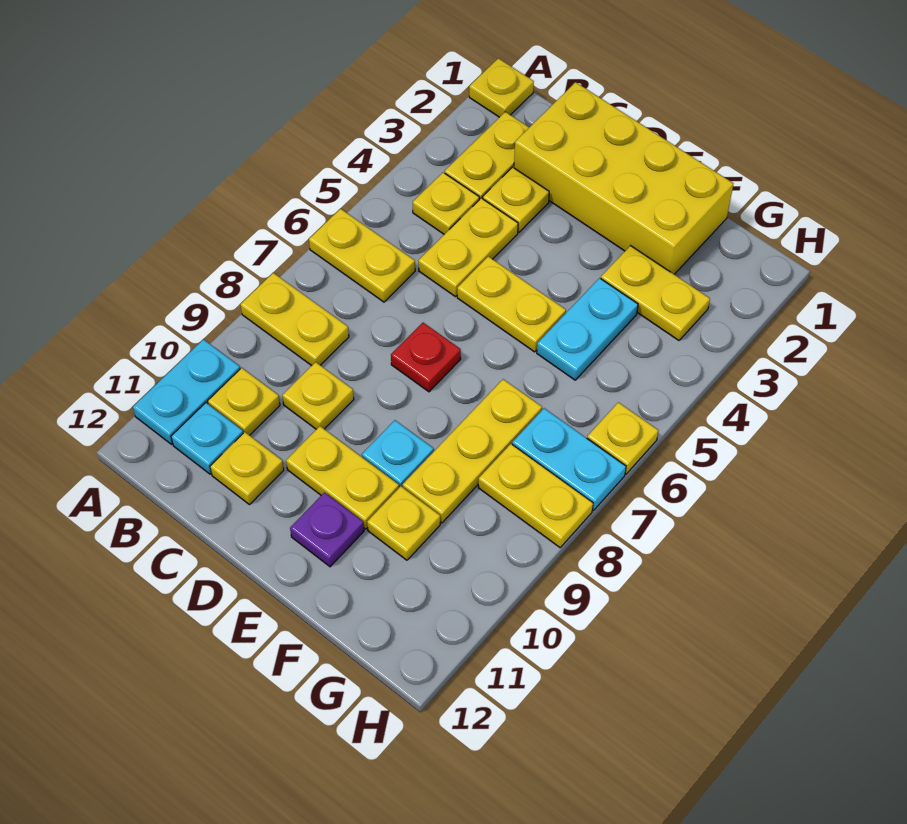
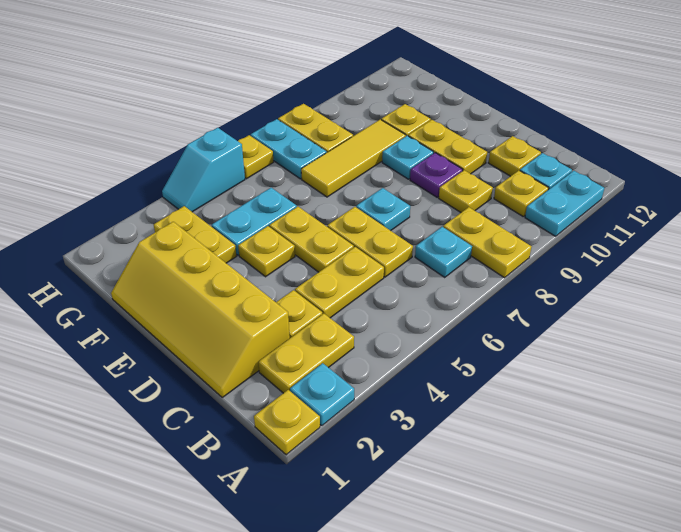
none -> cyan 1x1 plate [290,363,354,426]
yellow 1x2 plate [309,209,415,302] -> yellow 1x2 plate moved to [327,207,413,277]
yellow 1x1 plate [413,173,479,234] -> yellow 1x1 plate moved to [238,226,295,277]
none -> cyan 1x1 plate [415,227,472,277]
yellow 2x4 brick [514,82,733,274] -> yellow 2x4 slope [111,222,290,397]
red 1x1 plate [391,323,461,392] -> cyan 1x1 plate [356,188,410,231]
purple 1x1 plate [290,493,364,567] -> purple 1x1 plate moved to [410,153,463,197]
yellow 1x3 plate [403,379,542,523] -> yellow 1x3 tile [301,120,406,197]
none -> cyan 1x2 slope [162,128,245,212]

